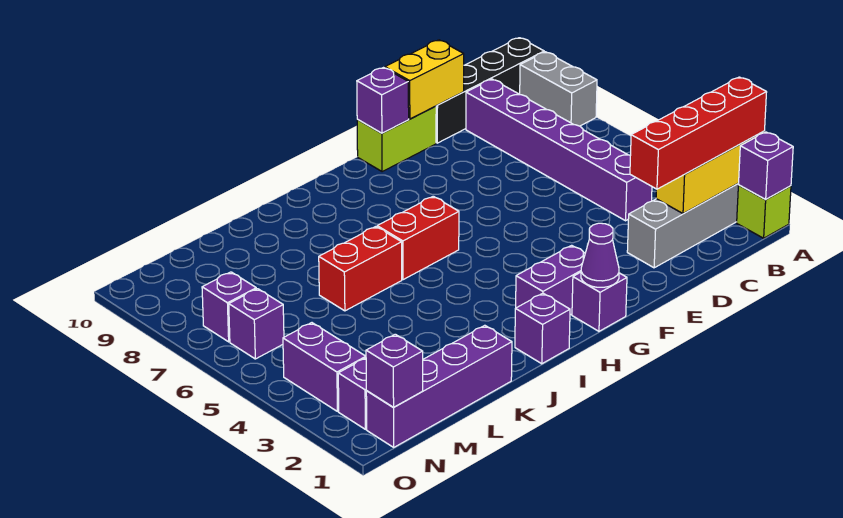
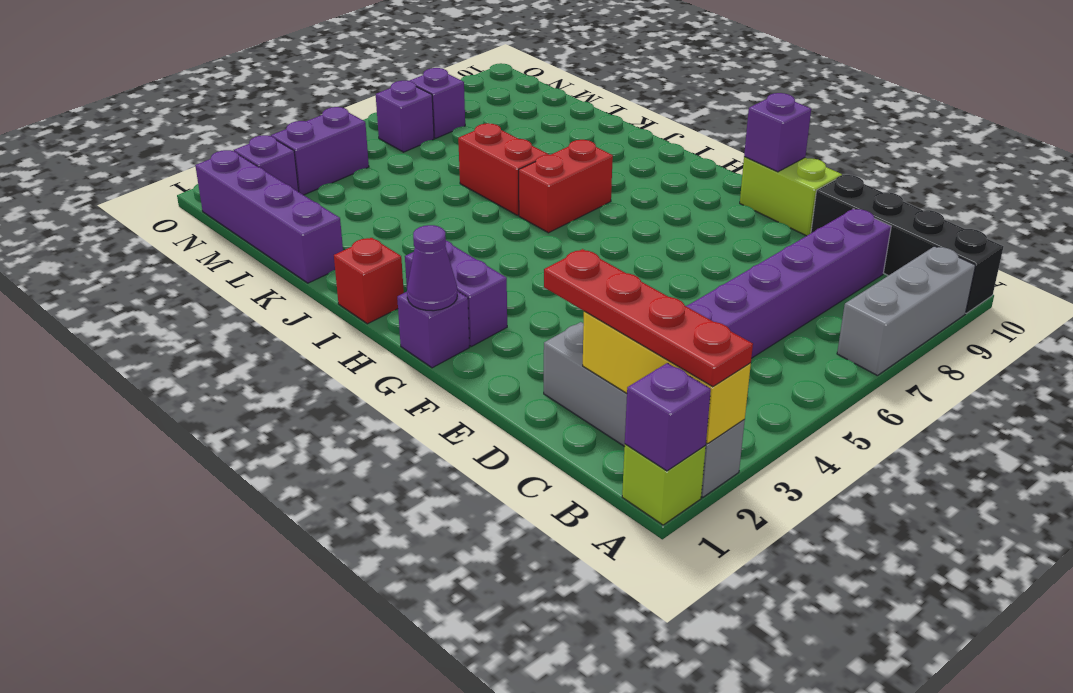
red 1x4 brick [630,77,767,189] -> red 1x4 plate [544,249,753,387]
grey 1x2 brick [520,52,597,126] -> grey 1x3 brick [837,246,976,376]
yellow 1x2 brick [385,40,464,119] -> none
red 1x2 brick [377,196,459,280] -> red 1x2 brick turned to [519,140,613,233]
purple 1x1 brick [515,293,570,364] -> red 1x1 brick [334,238,404,324]
purple 1x1 brick [366,334,423,407] -> none

